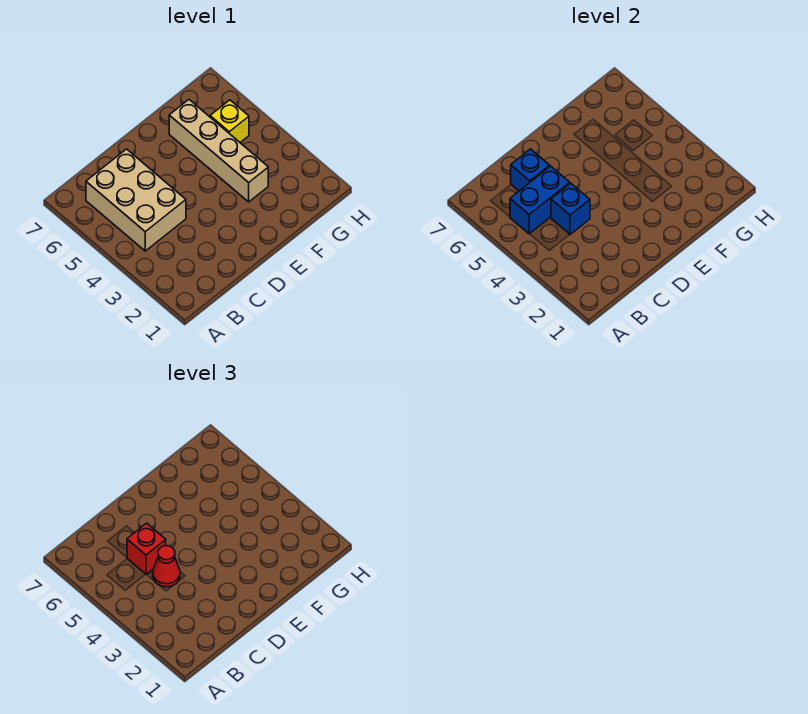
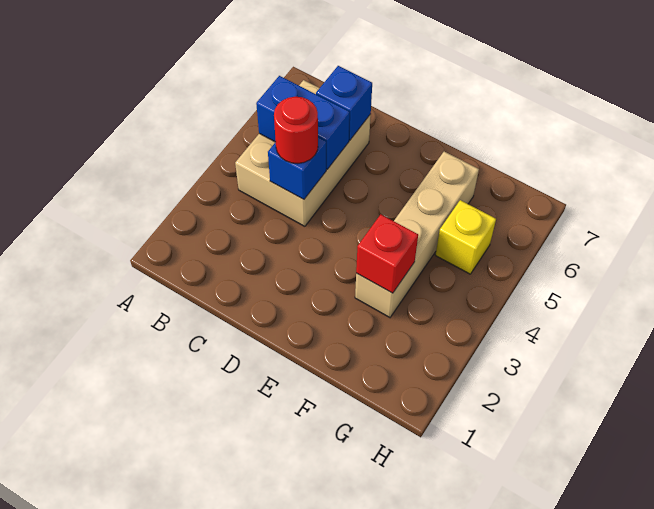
red 1x1 cone [153,546,180,587] -> red 1x1 round brick [274,97,318,164]
red 1x1 brick [127,523,166,574] -> red 1x1 brick moved to [356,214,418,293]

